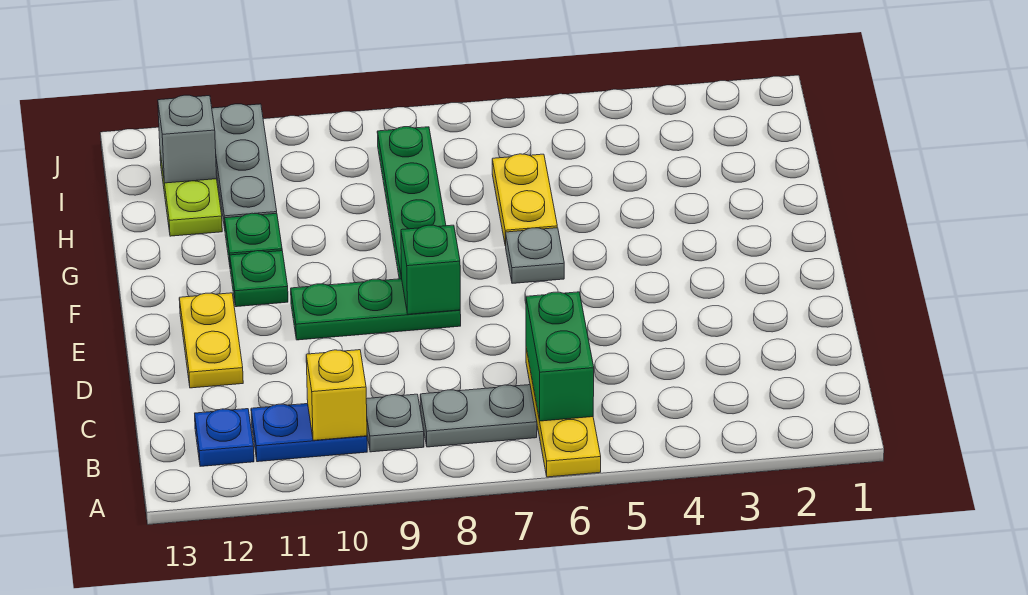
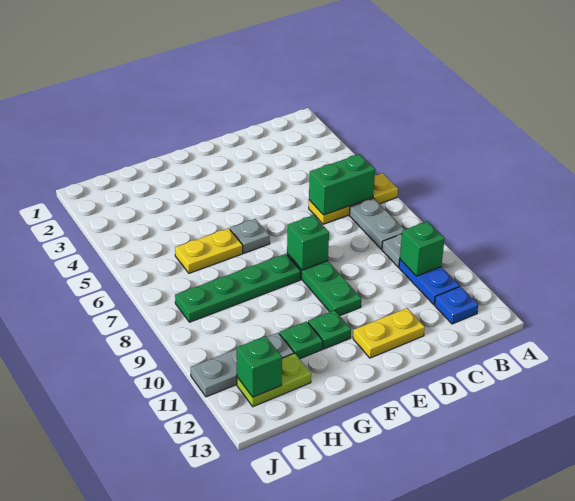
yellow 1x1 brick [306,350,367,440] -> green 1x1 brick [400,221,445,276]
grey 1x1 brick [158,95,217,183] -> green 1x1 brick [236,336,282,397]

